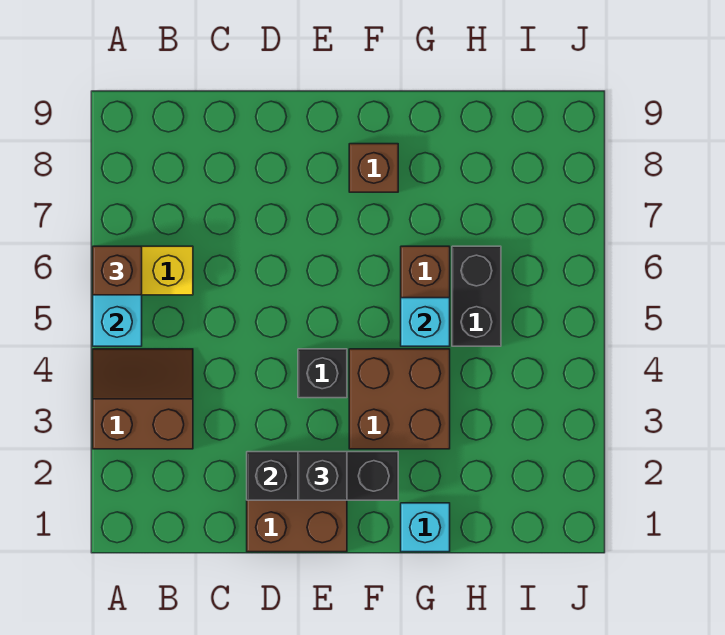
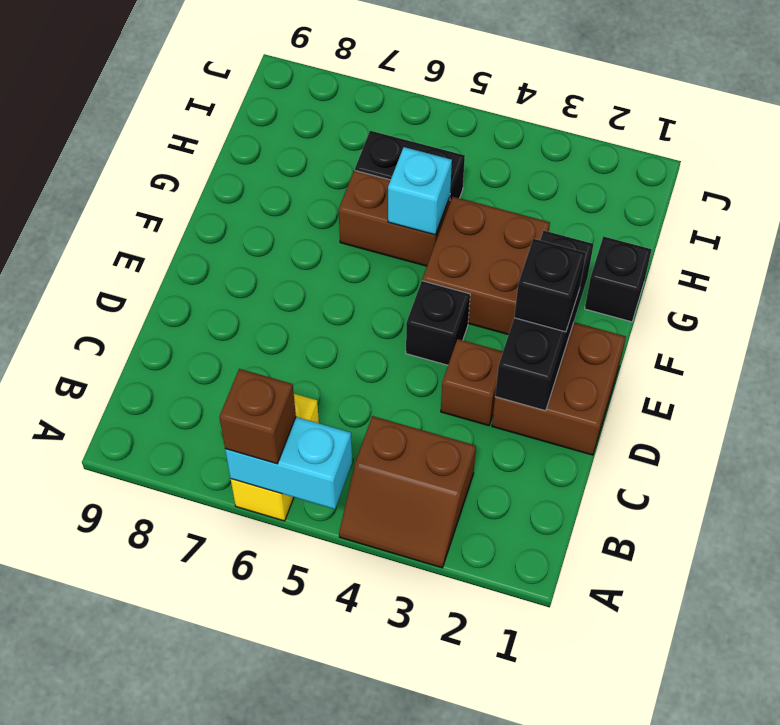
brown 2x2 slope [93,349,193,449] -> brown 2x2 slope turned to [339,416,476,568]
brown 1x1 brick [349,144,398,192] -> brown 1x1 brick moved to [441,339,503,426]
cyan 1x1 brick [401,503,450,552] -> black 1x1 brick [585,236,652,322]

